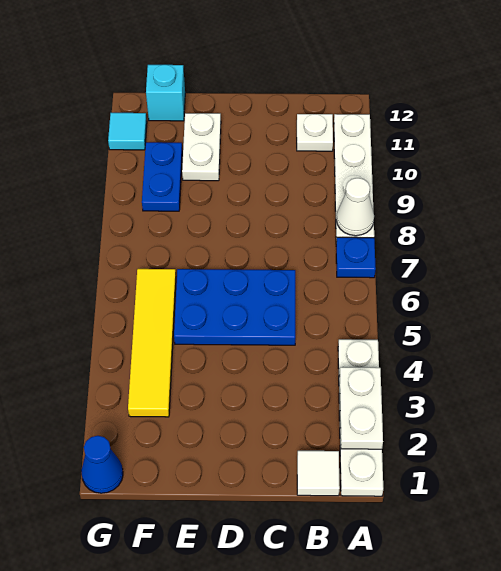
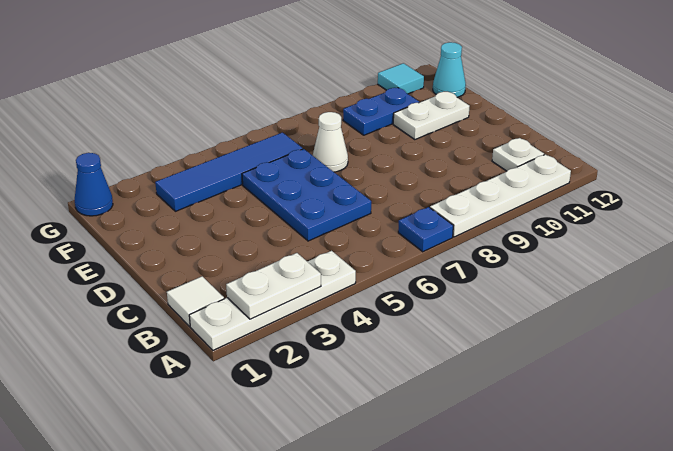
white 1x1 cone [336,178,374,236] -> white 1x1 cone moved to [313,112,348,172]
yellow 1x4 tile [128,269,176,417] -> blue 1x4 tile [155,133,303,211]
cyan 1x1 brick [146,65,185,121] -> cyan 1x1 cone [433,42,466,97]

